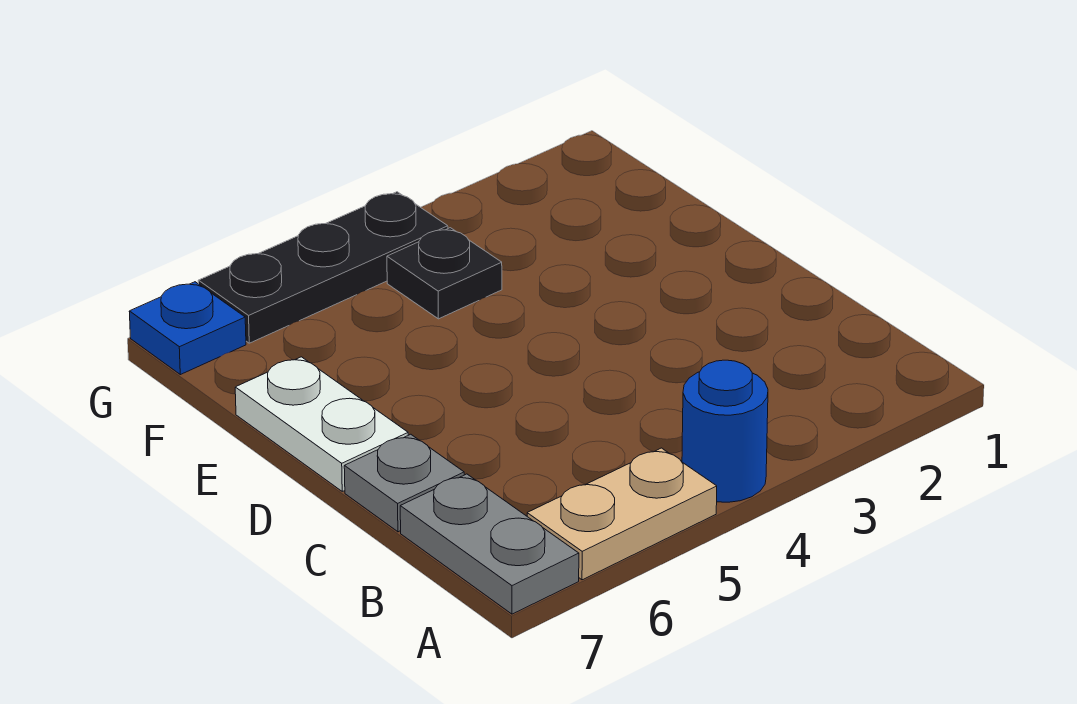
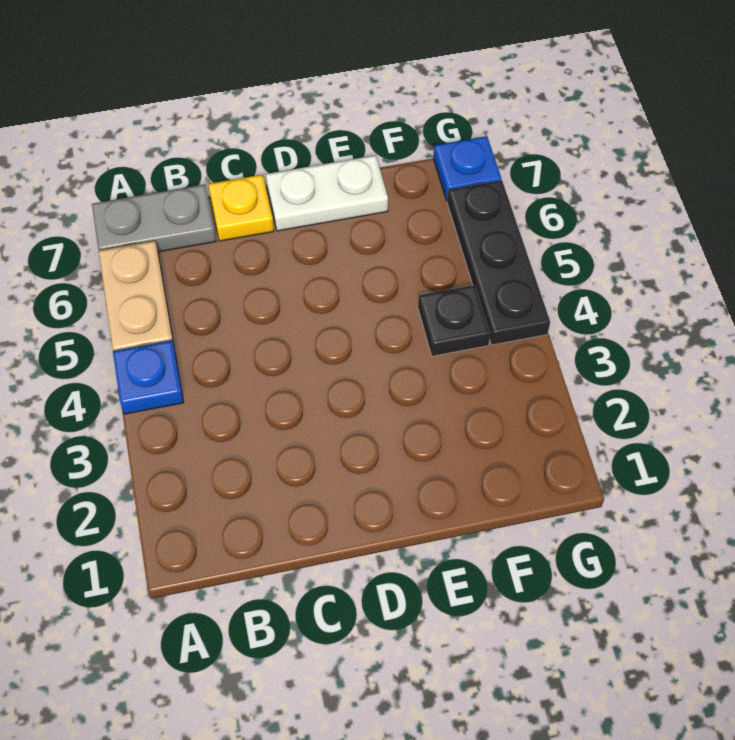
blue 1x1 round brick [682,360,768,502] -> blue 1x1 plate [113,340,184,414]
grey 1x1 plate [344,434,464,532] -> yellow 1x1 plate [208,175,274,241]

